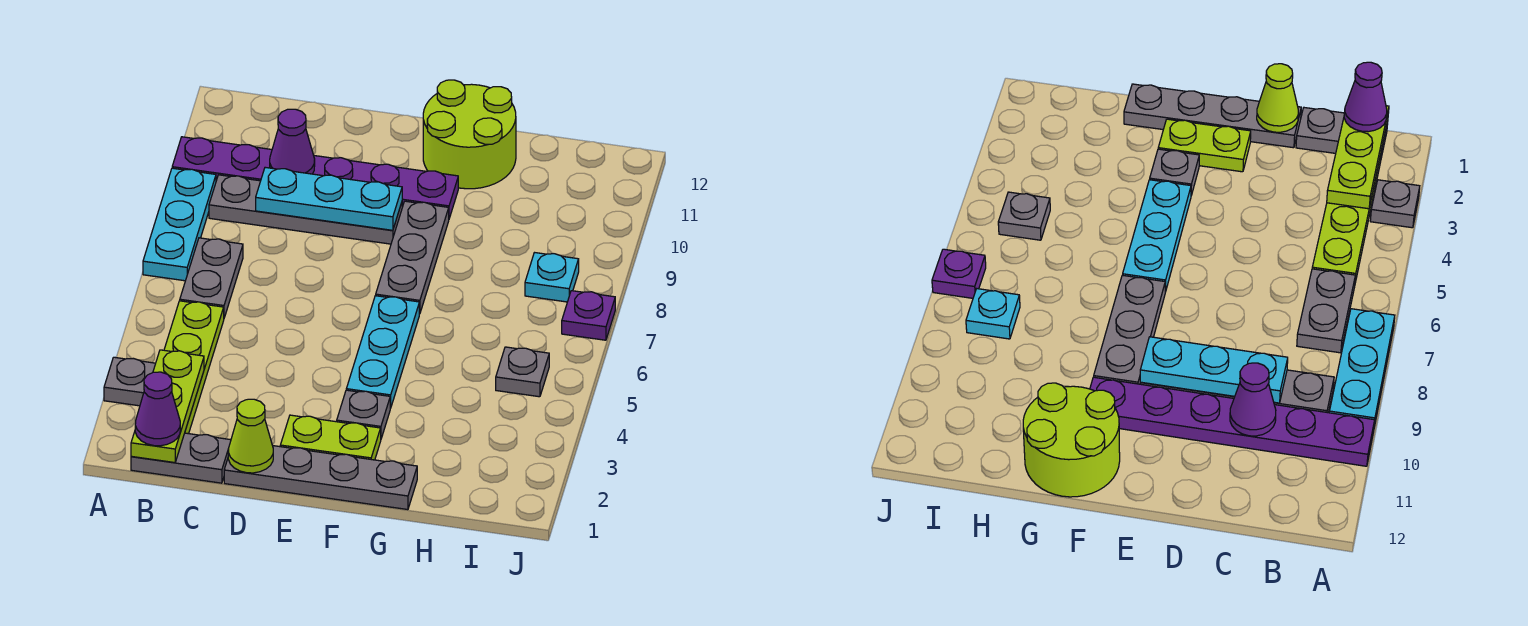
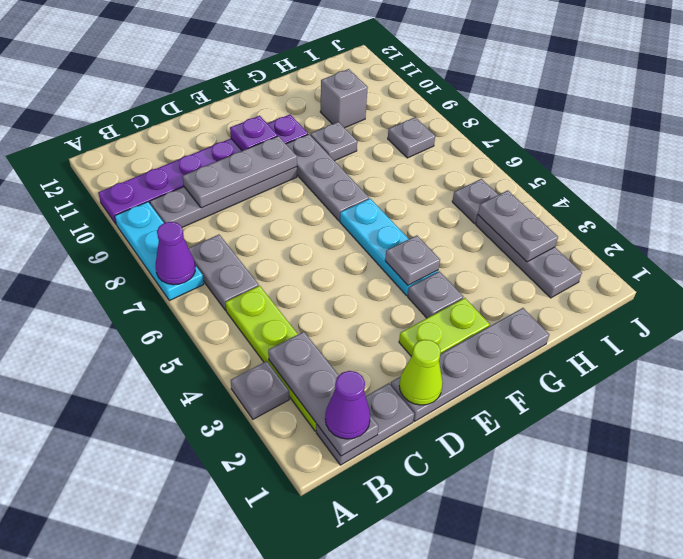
lime 1x3 plate [131,350,204,463] -> grey 1x3 plate [268,332,379,456]
cyan 1x3 plate [256,167,402,230] -> grey 1x3 plate [183,136,297,208]
purple 1x1 cone [270,109,315,174] -> purple 1x1 cone moved to [156,222,195,285]
none -> grey 1x1 plate [385,236,440,285]
lime 2x2 round brick [423,80,516,189] -> none
none -> grey 1x1 plate [310,122,357,161]
none -> grey 1x1 brick [320,69,368,128]
none -> grey 1x3 plate [476,215,582,298]
none -> grey 1x2 plate [478,190,558,262]
cyan 1x1 plate [525,253,579,302] -> grey 1x1 plate [388,117,435,158]
purple 1x1 plate [562,291,615,340] -> purple 1x1 plate moved to [230,116,278,151]

